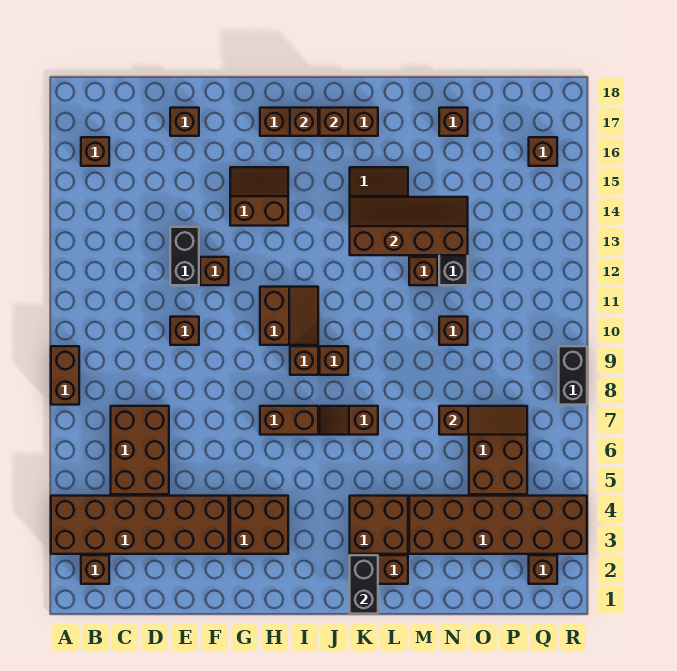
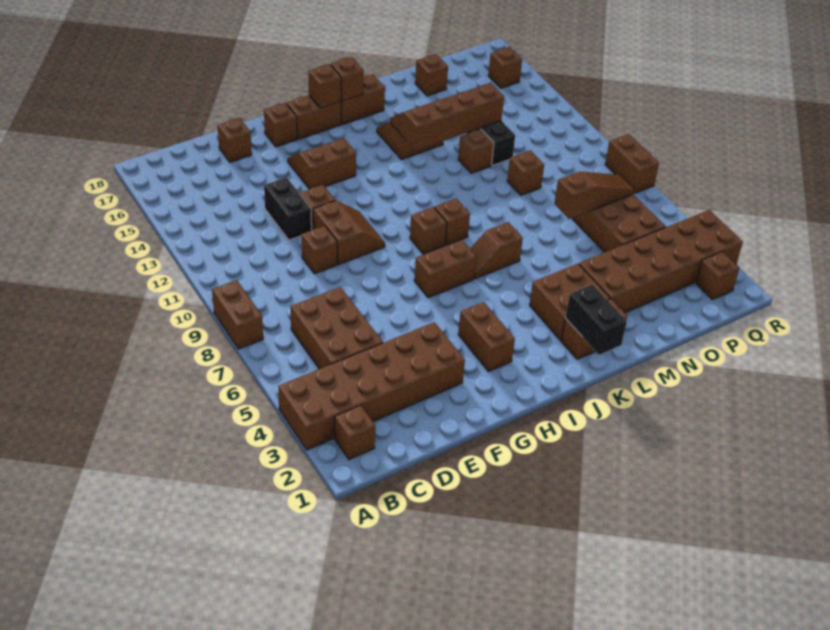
brown 1x1 brick [81,137,109,166] -> brown 1x1 brick moved to [264,103,297,147]
brown 2x2 brick [230,496,288,554] -> brown 1x2 brick [458,302,515,371]
brown 2x2 slope [260,287,318,345] -> brown 2x2 slope moved to [313,200,385,264]
black 1x2 brick [559,346,587,405] -> brown 1x2 brick [605,134,659,193]

